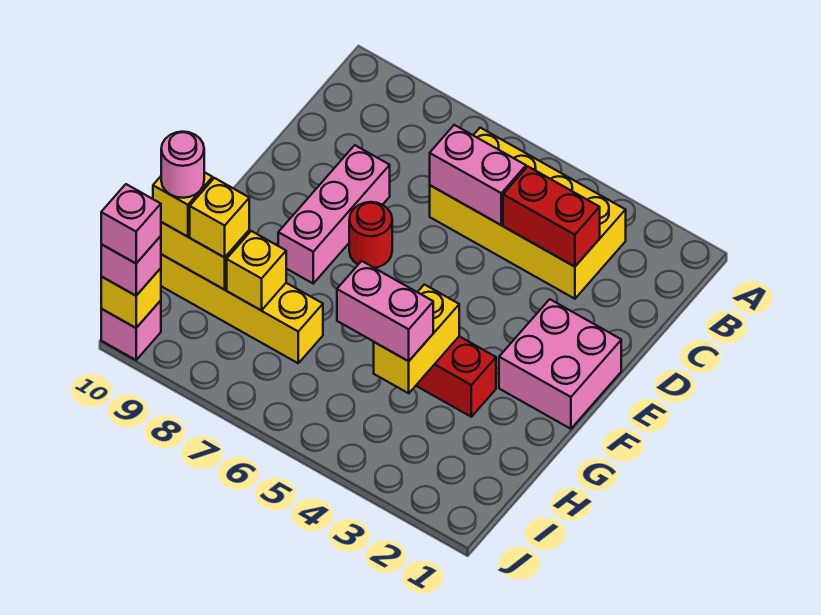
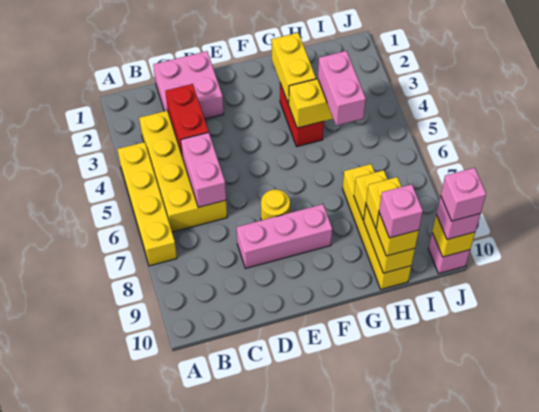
none -> yellow 1x4 brick [117,142,177,266]
pink 2x2 brick [499,299,621,429] -> pink 2x2 brick moved to [153,51,224,119]
red 1x1 round brick [349,202,392,268] -> yellow 1x1 round brick [261,189,290,220]
none -> yellow 1x2 brick [272,33,316,104]
pink 1x1 round brick [161,132,204,198] -> pink 1x1 brick [379,184,423,238]

